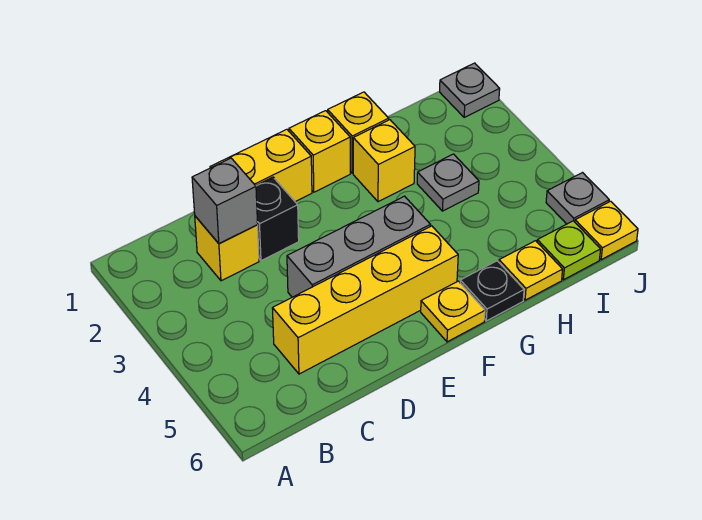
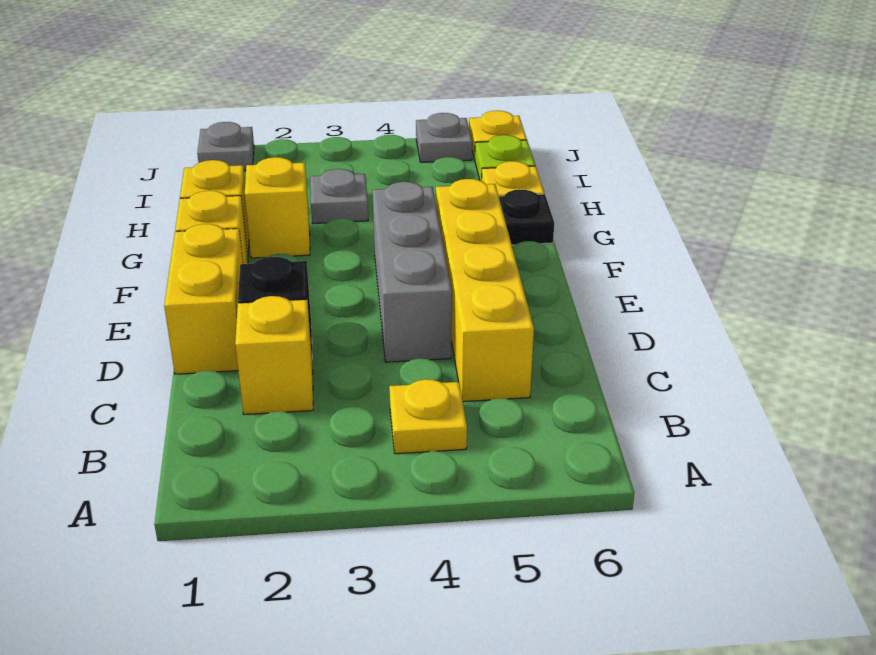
grey 1x1 brick [192,158,258,243] -> none
yellow 1x1 plate [421,281,485,342] -> yellow 1x1 plate moved to [389,379,467,454]

